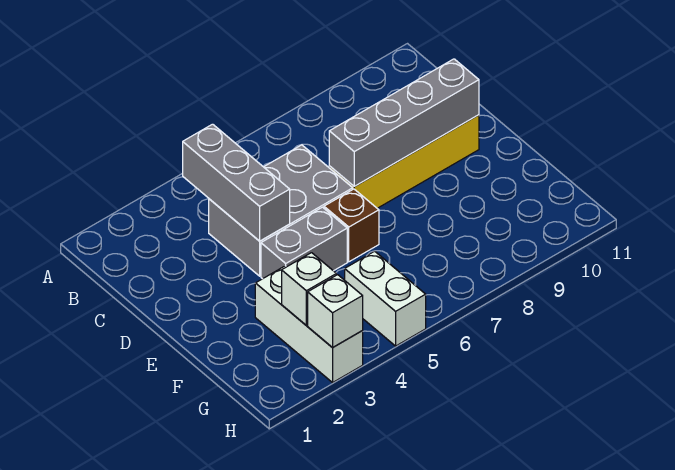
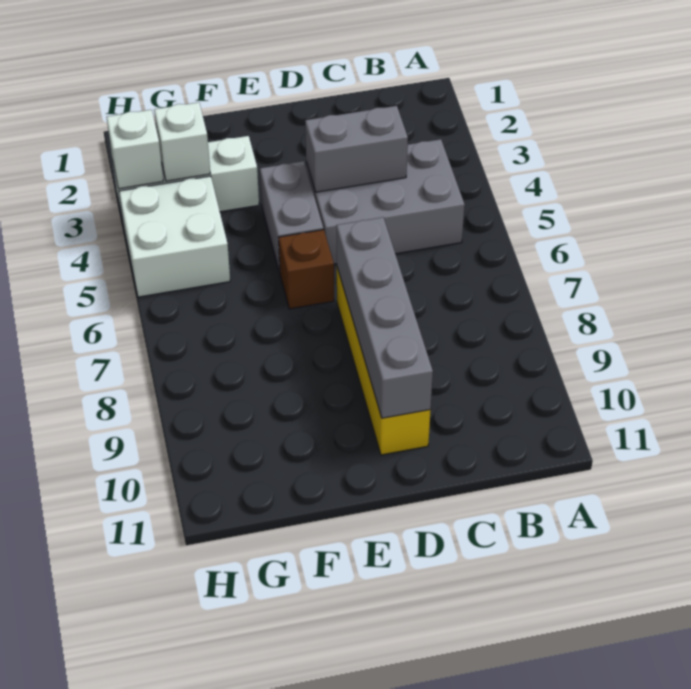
grey 1x3 brick [183,124,290,241] -> grey 1x2 brick [305,106,408,192]
grey 2x3 brick [209,145,353,276] -> grey 2x3 brick turned to [306,139,465,264]
white 1x2 brick [345,251,426,346] -> white 2x2 brick [119,176,230,297]

